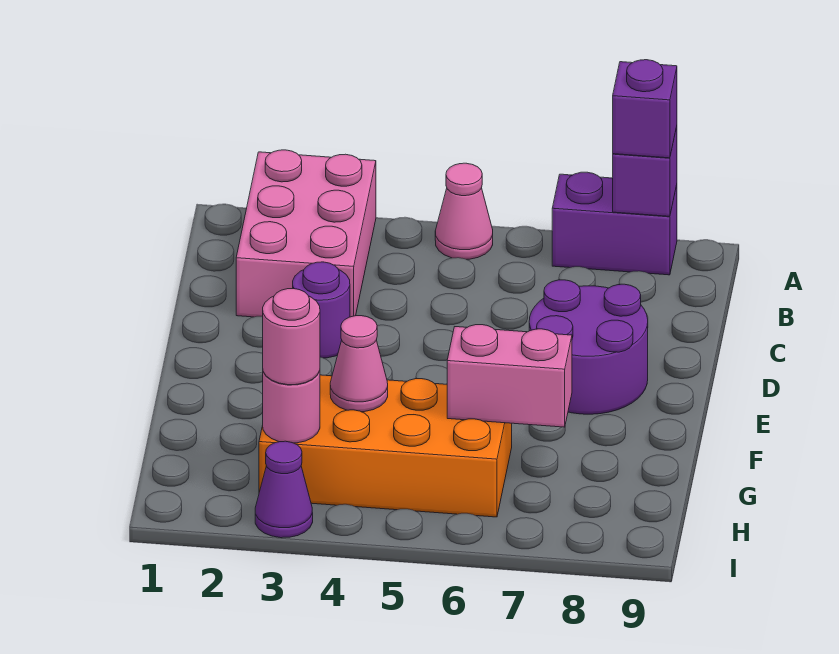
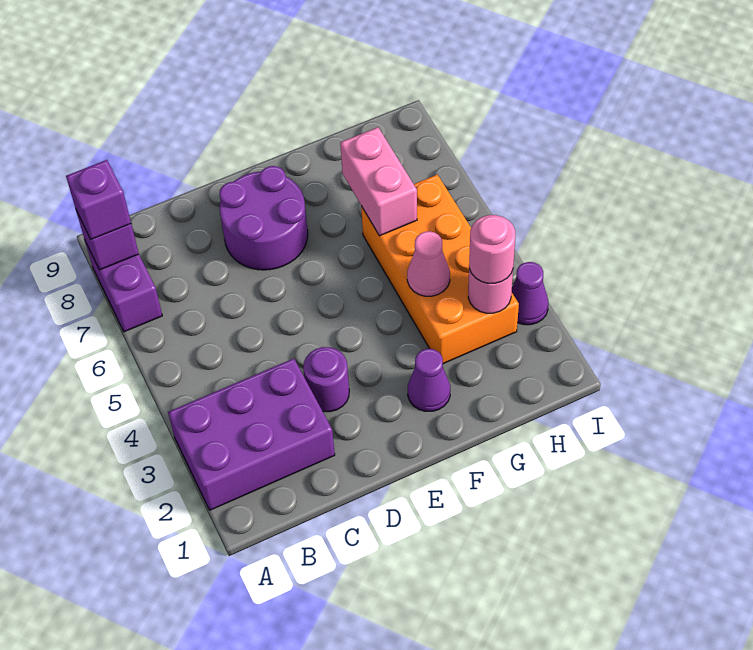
pink 2x3 brick [236,150,376,317] -> purple 2x3 brick [168,359,335,510]
pink 1x1 cone [435,163,493,259] -> none
none -> purple 1x1 cone [408,349,450,411]

